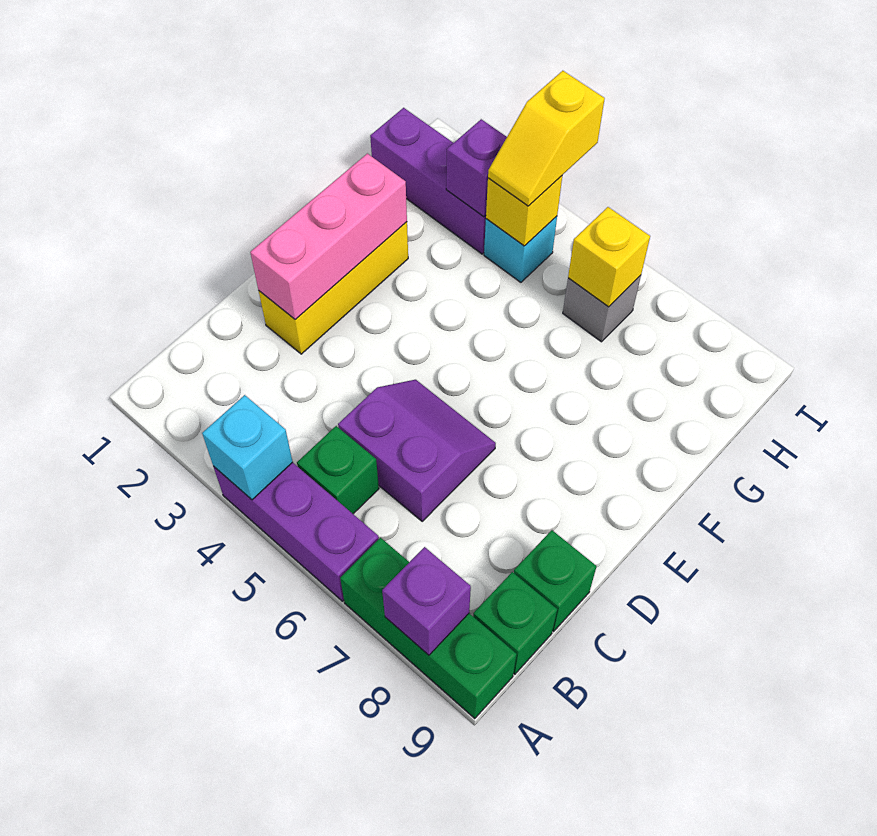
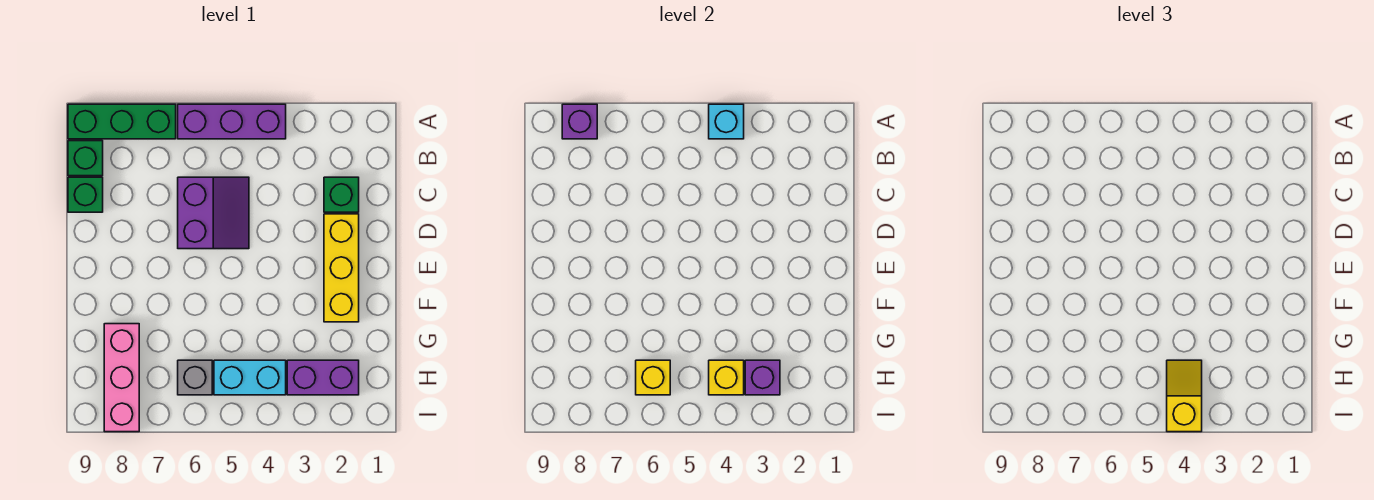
green 1x1 brick [297,426,379,514] -> green 1x1 brick moved to [324,177,359,212]
purple 2x2 slope [338,380,496,521] -> purple 2x2 slope turned to [178,177,249,249]
pink 1x3 brick [250,154,407,320] -> pink 1x3 brick moved to [104,324,139,432]
purple 1x3 brick [370,108,486,254] -> purple 1x2 brick [287,360,359,395]
cyan 1x1 brick [484,216,557,282] -> cyan 1x2 brick [214,360,286,395]

